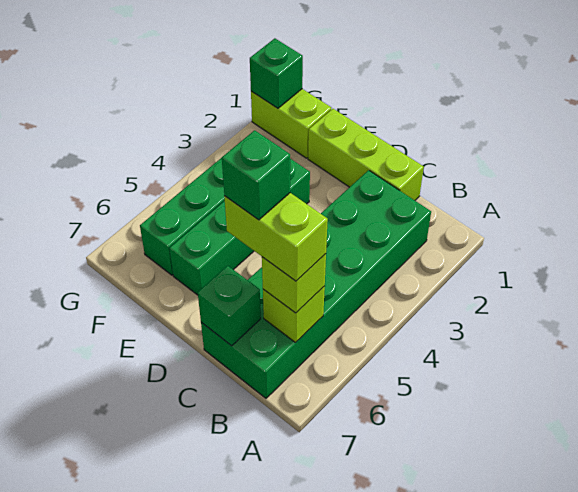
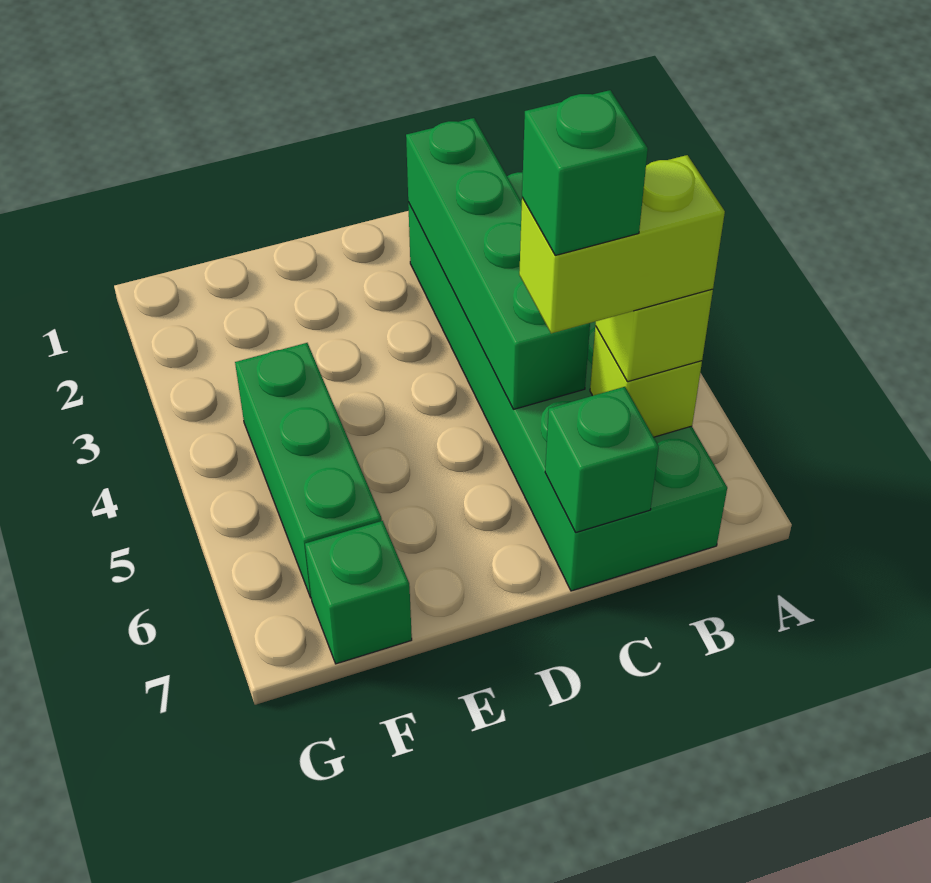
lime 1x3 brick [308,109,424,200] -> none
green 1x4 brick [170,159,310,295] -> green 1x4 brick moved to [406,118,590,409]
lime 1x2 brick [251,89,331,158] -> none
green 1x1 brick [250,38,303,108] -> green 1x1 brick moved to [305,521,412,664]

